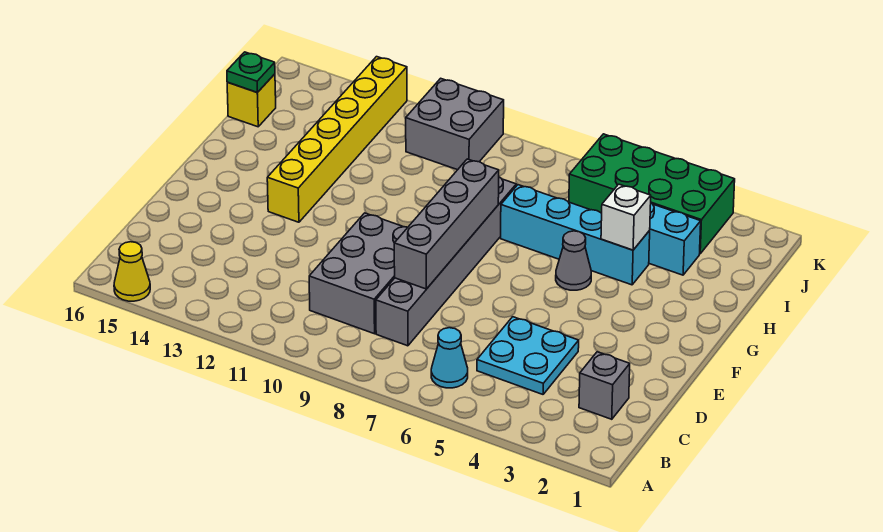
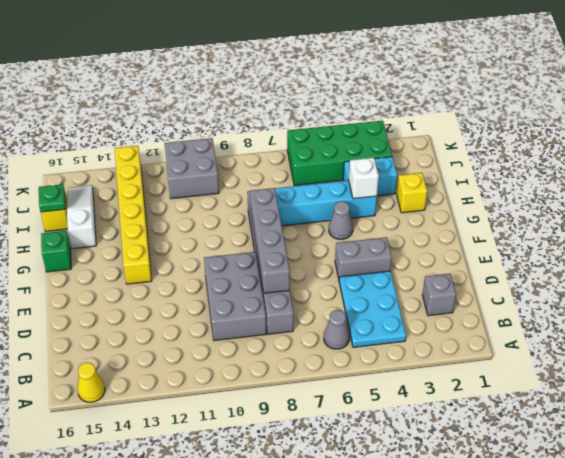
cyan 1x1 cone [431,328,468,388] -> grey 1x1 cone [324,310,350,349]
cyan 2x2 plate [477,317,579,394] -> cyan 2x3 plate [339,271,406,347]
none -> grey 1x2 brick [335,237,392,280]
none -> green 1x1 brick [41,231,71,272]
none -> yellow 1x1 brick [397,173,427,213]
none -> white 1x3 slope [67,185,96,249]

